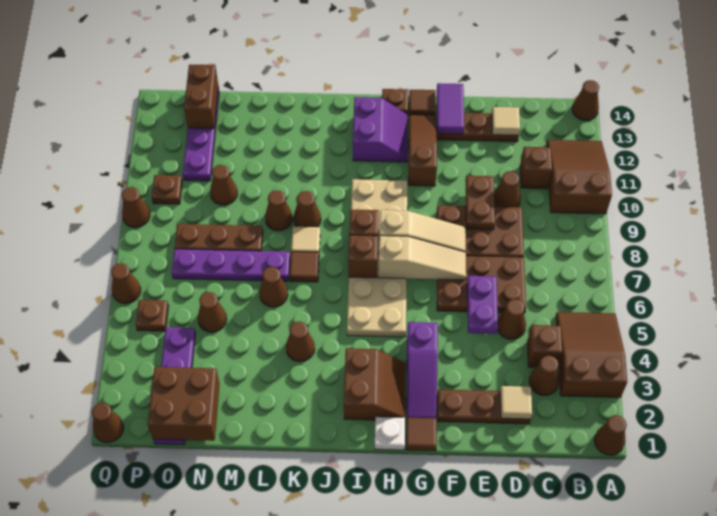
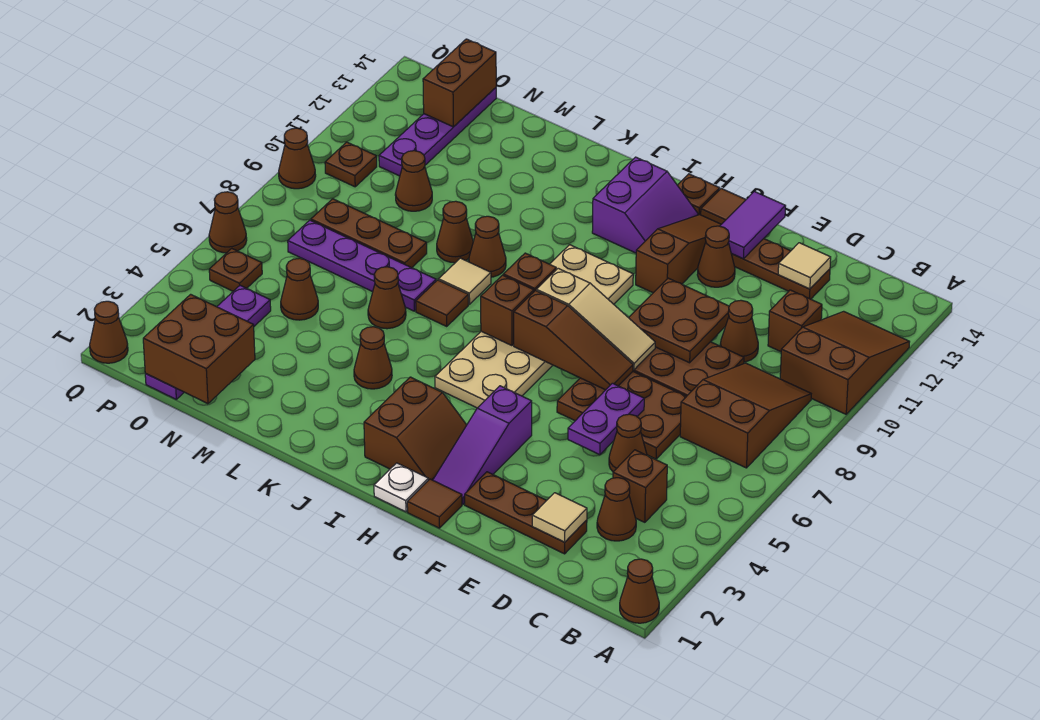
brown 2x3 slope [556,312,627,397] -> brown 2x3 slope moved to [680,363,811,468]
brown 1x1 cone [572,80,599,121] -> brown 1x1 cone moved to [697,226,735,287]
brown 1x2 plate [466,176,495,230] -> brown 2x2 plate [629,278,729,363]
tan 1x3 slope [378,236,466,280] -> brown 1x3 slope [514,291,633,390]

